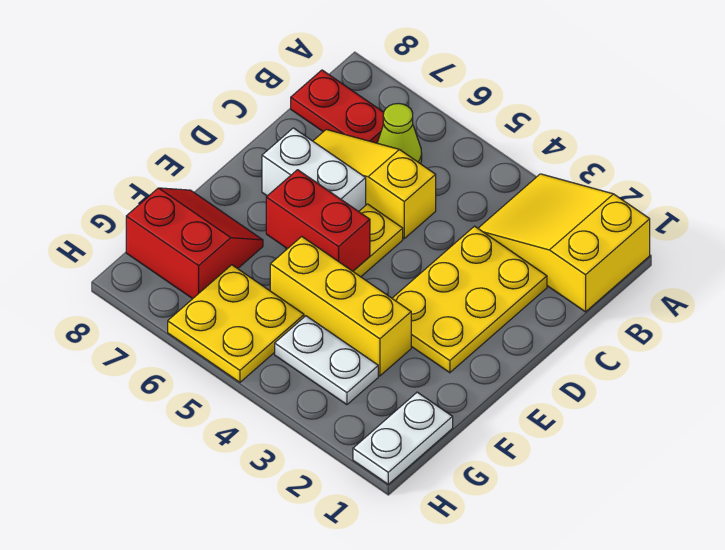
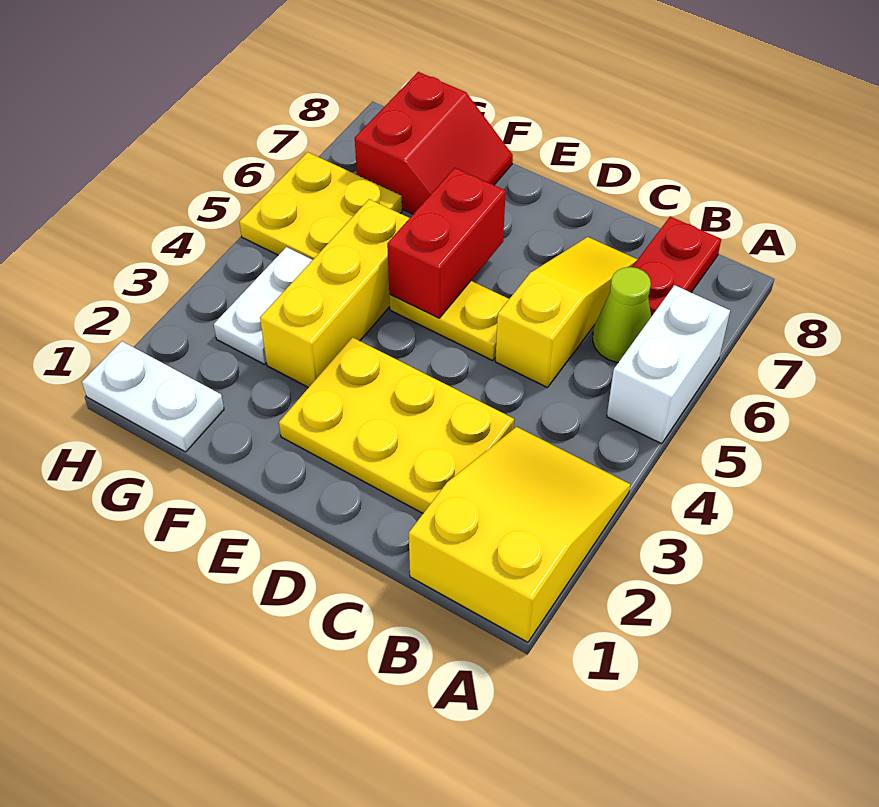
white 1x2 brick [262,128,366,211] -> white 1x2 brick moved to [607,285,730,444]

